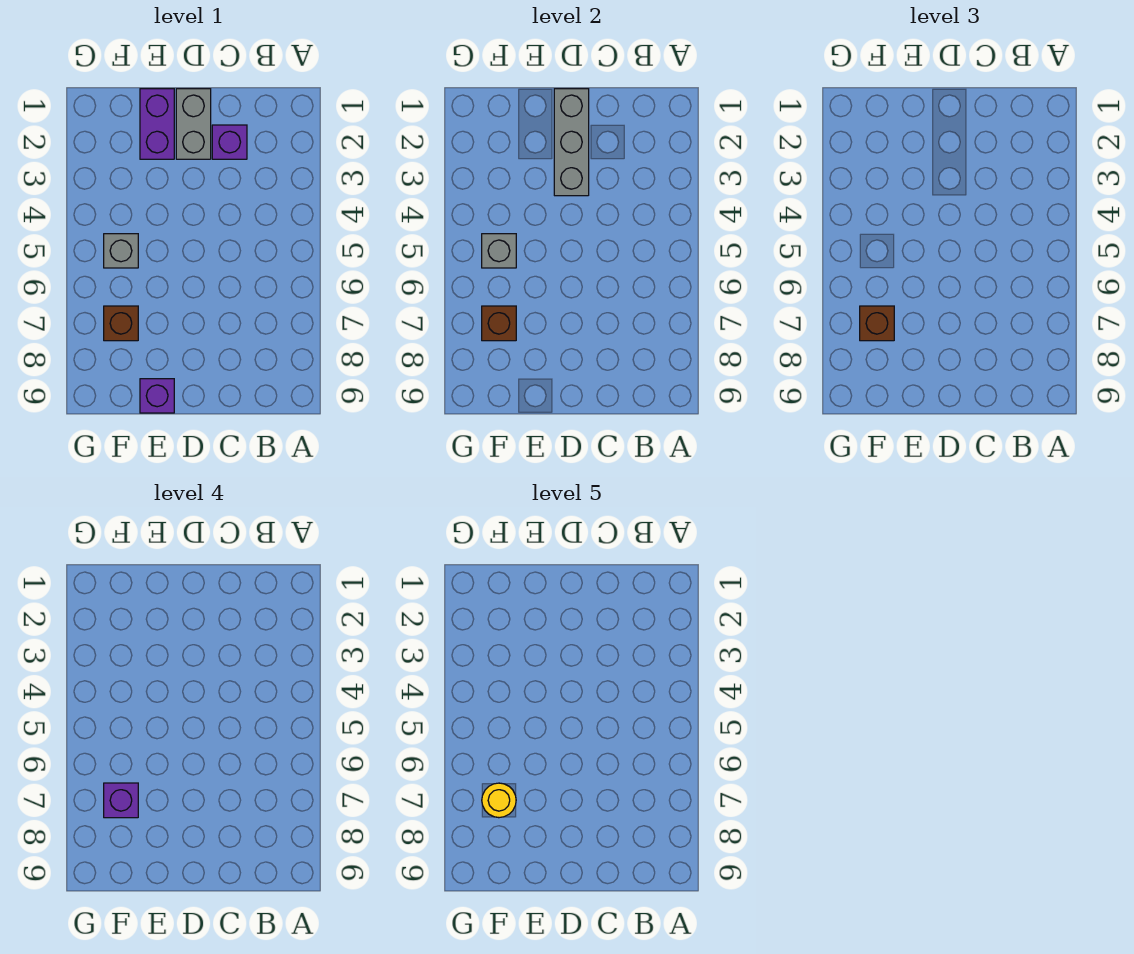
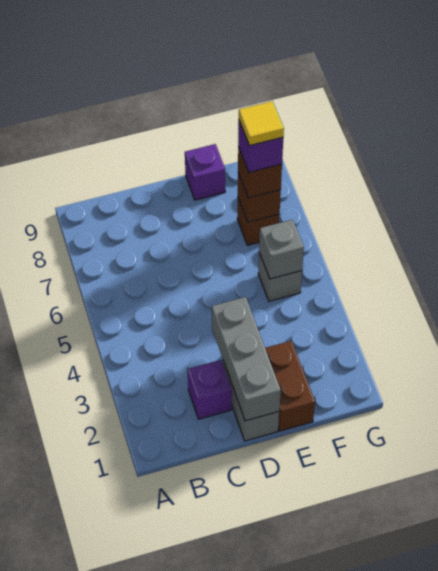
purple 1x2 brick [140,89,174,159] -> brown 1x2 brick [265,341,315,431]
yellow 1x1 round brick [482,783,516,818] -> yellow 1x1 tile [239,101,284,146]

